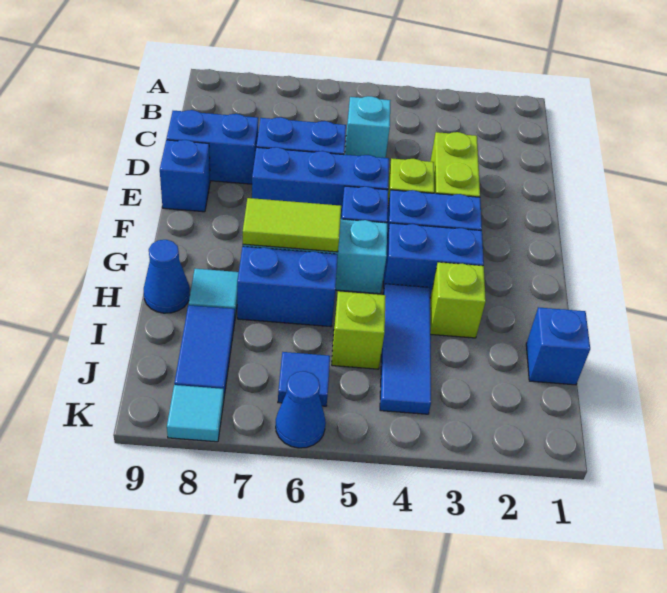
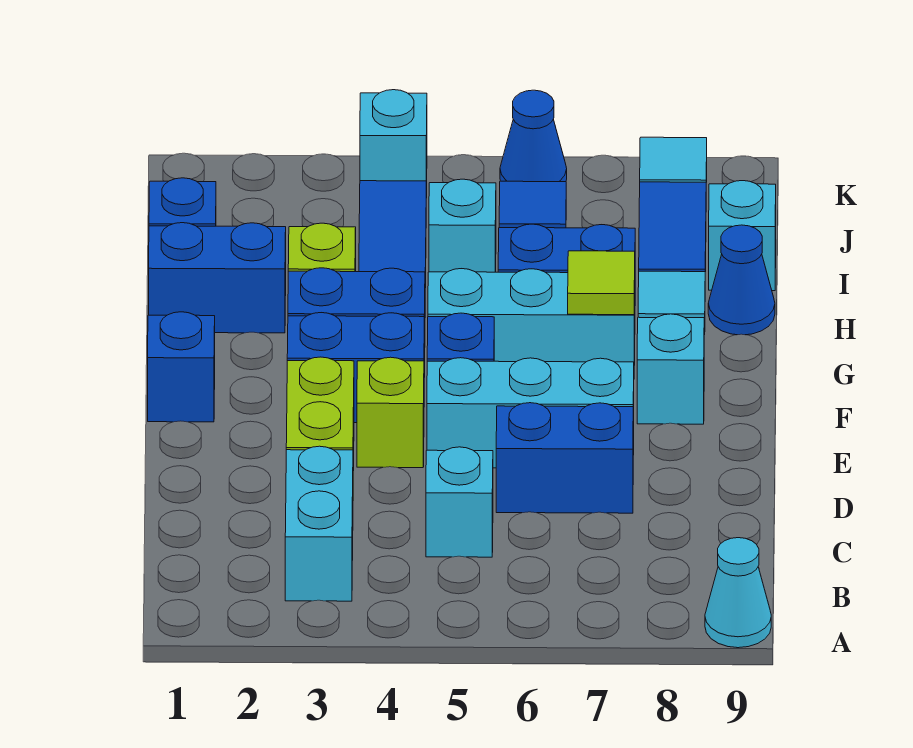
none -> cyan 1x1 cone [705,538,771,648]
none -> cyan 1x2 brick [285,446,353,601]
blue 1x2 brick [166,110,258,184] -> blue 1x2 brick moved to [149,223,286,333]
blue 1x3 brick [252,147,389,215] -> cyan 1x3 brick [427,358,634,468]
blue 1x1 brick [160,140,210,212] -> blue 1x1 brick moved to [148,312,215,422]
none -> cyan 1x1 brick [637,314,704,424]
lime 1x2 tile [243,198,341,252] -> lime 1x1 tile [568,251,635,315]
lime 1x1 brick [332,291,386,369] -> cyan 1x1 brick [429,179,496,272]
none -> cyan 1x1 brick [709,181,776,291]
none -> cyan 1x1 brick [360,90,427,198]

